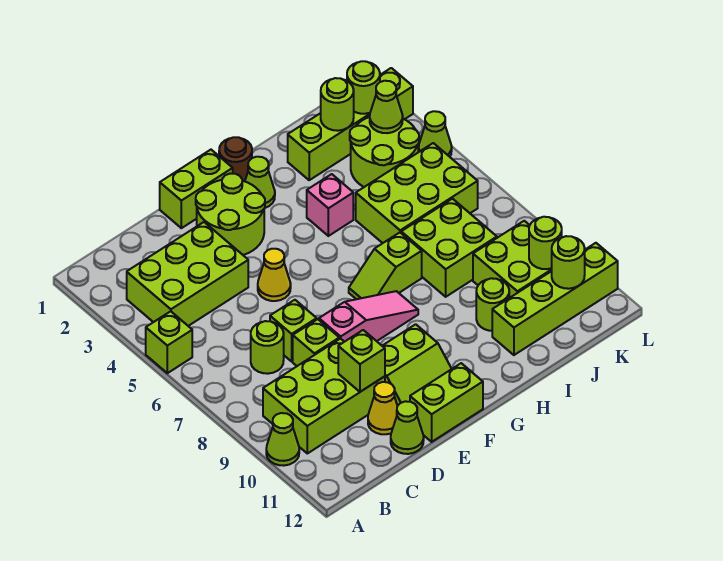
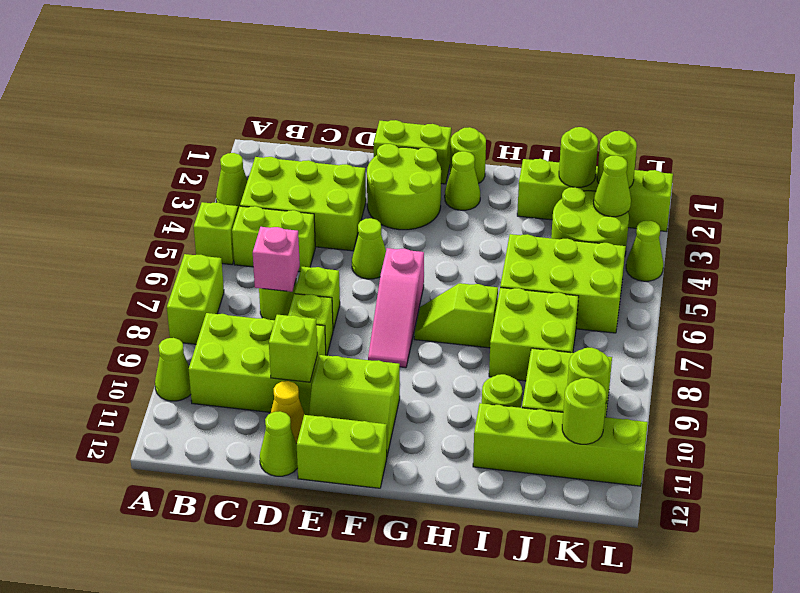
none -> lime 1x1 cone [216,153,248,210]
none -> lime 1x2 brick [167,254,224,344]
none -> lime 1x2 brick [232,206,315,272]
yellow 1x1 cone [258,249,291,301] -> lime 1x1 cone [352,218,386,279]
pink 1x3 slope [319,291,418,342] -> pink 1x3 slope turned to [368,248,424,368]
brown 1x1 round brick [219,137,252,181] -> lime 1x1 round brick [450,127,486,184]
pink 1x1 brick [307,174,353,236] -> pink 1x1 brick moved to [253,227,300,292]

